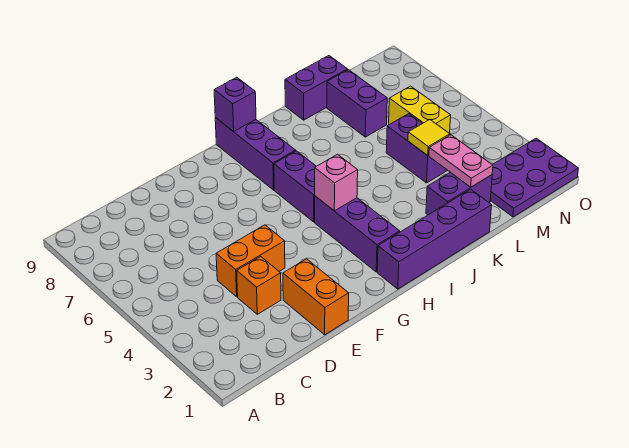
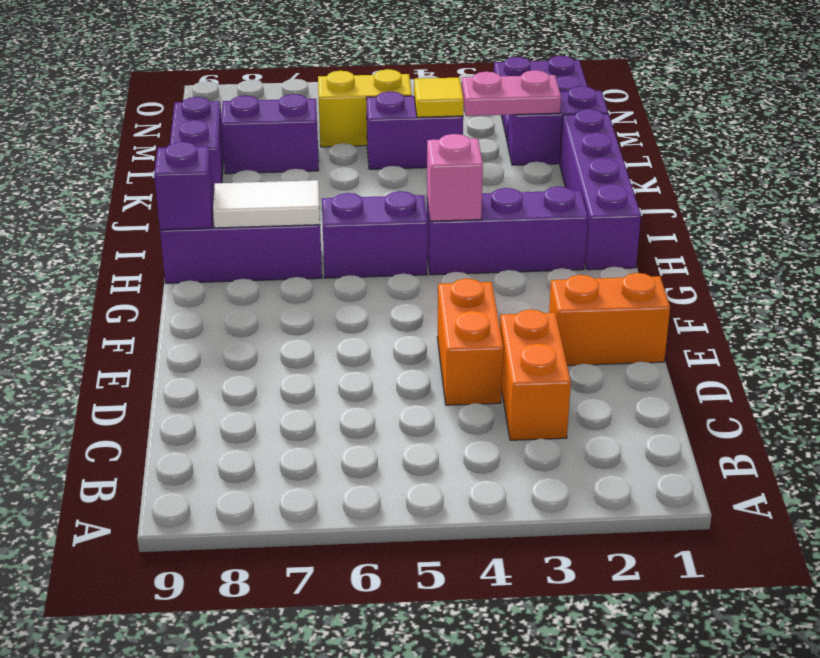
orange 1x1 brick [237,256,281,314] -> orange 1x2 brick [500,309,571,440]
none -> white 1x2 tile [213,180,320,228]
purple 1x2 brick [426,172,492,215] -> purple 1x2 brick turned to [507,86,608,165]

